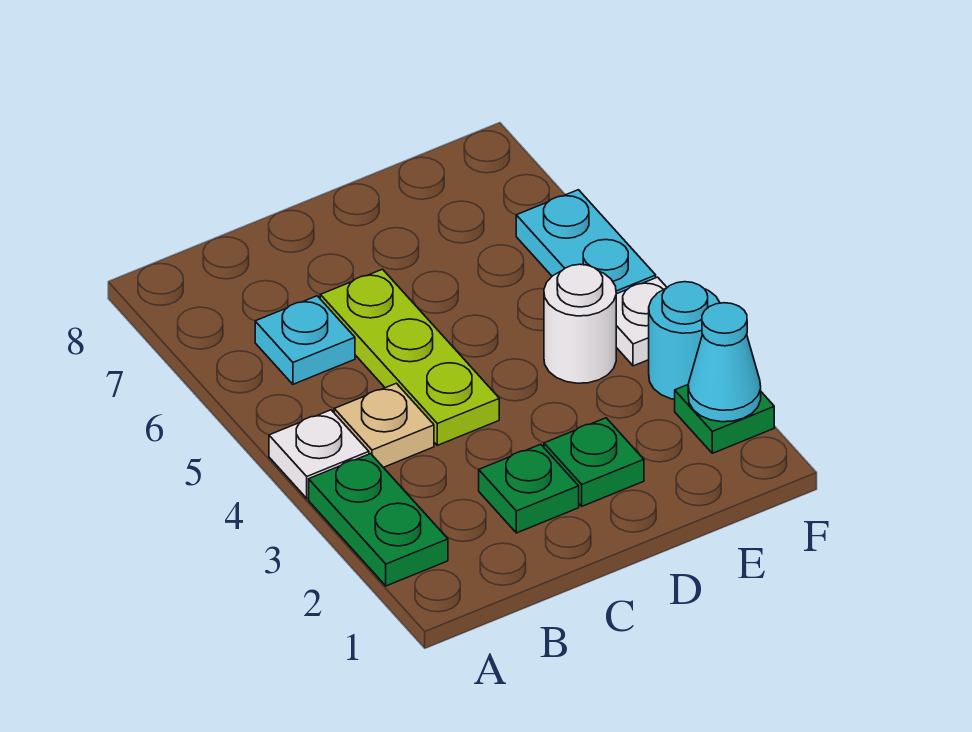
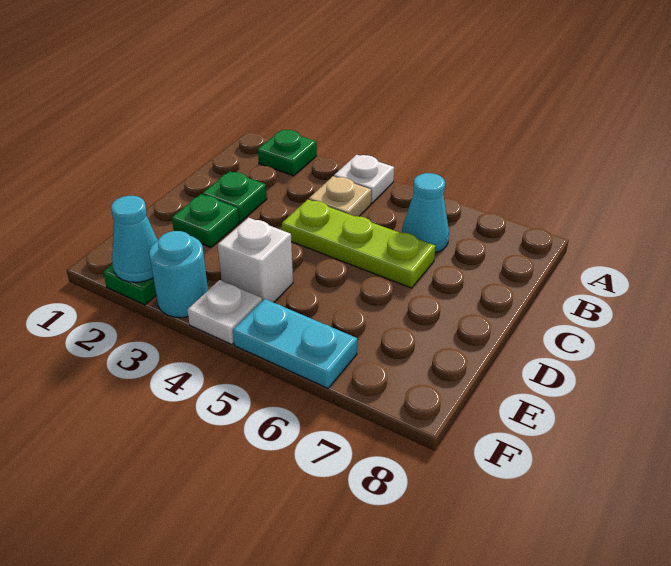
green 1x2 plate [309,454,448,586] -> green 1x1 plate [258,130,317,176]
cyan 1x1 plate [255,296,355,384] -> cyan 1x1 cone [402,173,449,253]
white 1x1 round brick [544,264,616,383] -> white 1x1 brick [218,218,293,303]

